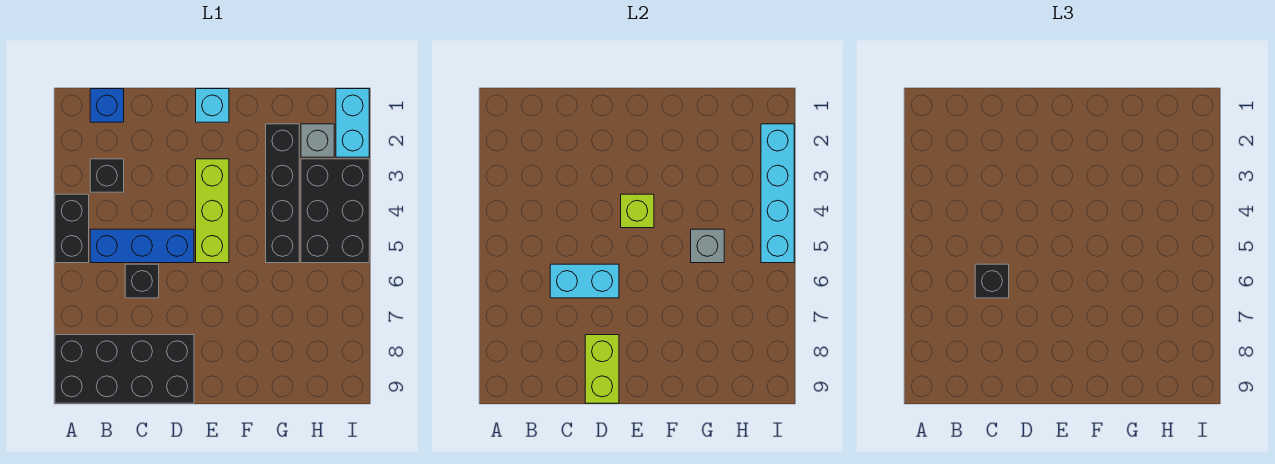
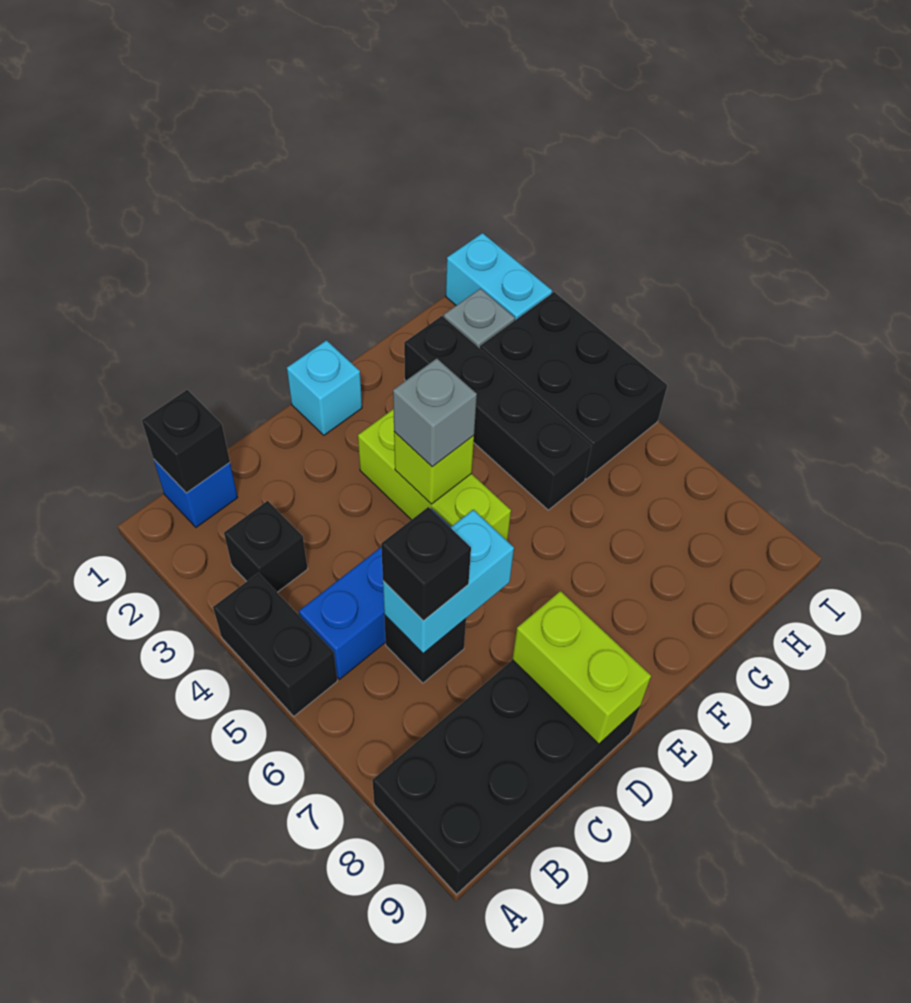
none -> black 1x1 brick [142,390,230,493]
grey 1x1 brick [691,229,724,263] -> grey 1x1 brick moved to [393,358,477,467]
cyan 1x4 brick [761,124,794,263] -> none

